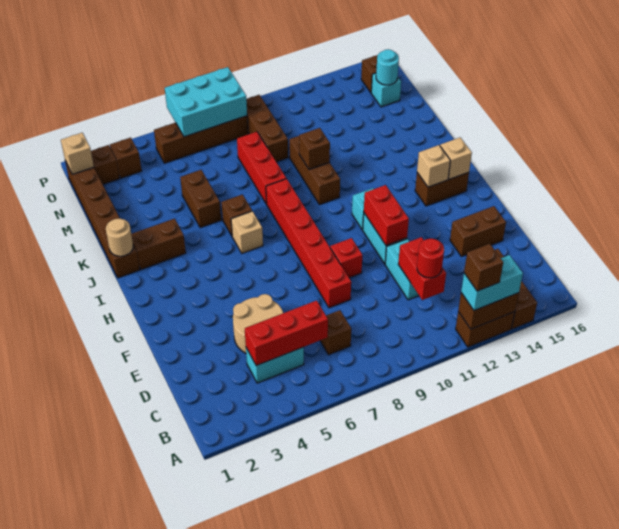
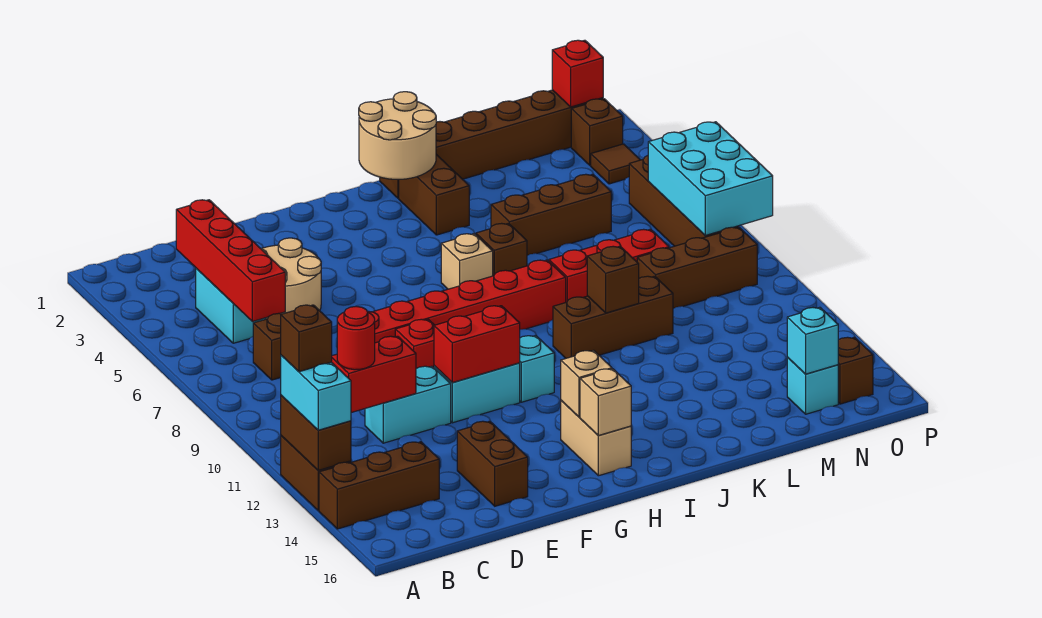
red 1x3 brick [245,300,328,366] -> red 1x4 brick [176,200,285,322]
brown 1x2 brick [415,172,469,206] -> tan 1x2 brick [561,400,631,476]
tan 1x1 round brick [106,219,133,256] -> tan 2x2 round brick [359,92,436,179]
brown 1x2 brick [180,170,221,228] -> brown 1x3 brick [491,174,611,256]
cyan 1x1 round brick [376,49,399,85] -> cyan 1x1 brick [787,307,838,374]
tan 1x1 brick [61,133,94,174] -> red 1x1 brick [552,40,603,107]
brown 1x1 brick [110,138,142,178] -> brown 1x1 tile [591,144,640,184]

